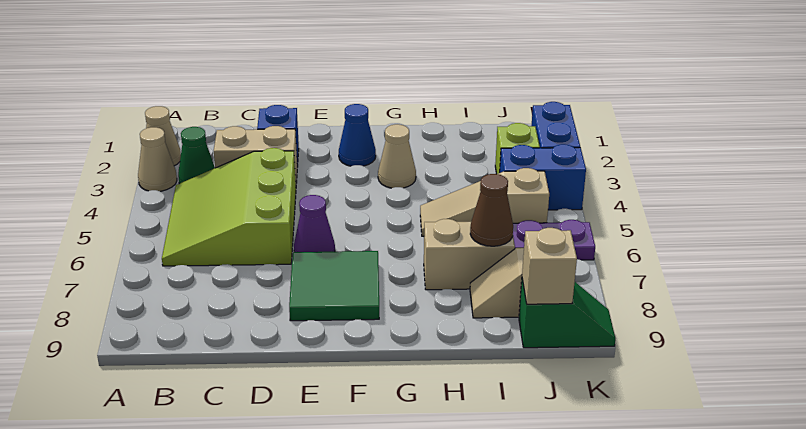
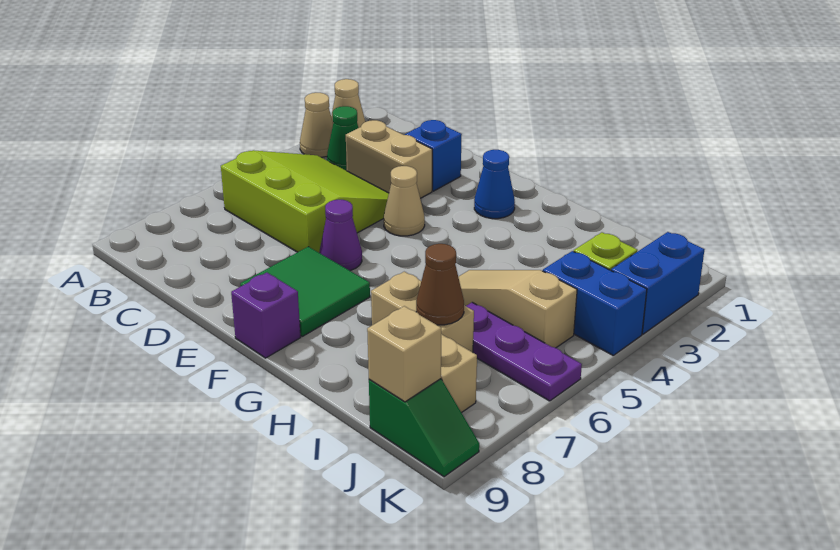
lime 3x3 slope [162,148,296,266] -> lime 3x3 slope turned to [221,150,389,253]
none -> purple 1x1 brick [231,273,301,358]
tan 1x1 cone [378,124,416,188] -> tan 1x1 cone moved to [384,166,425,236]

